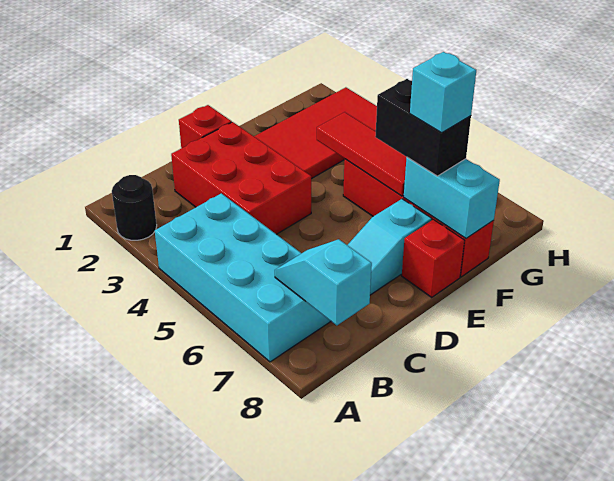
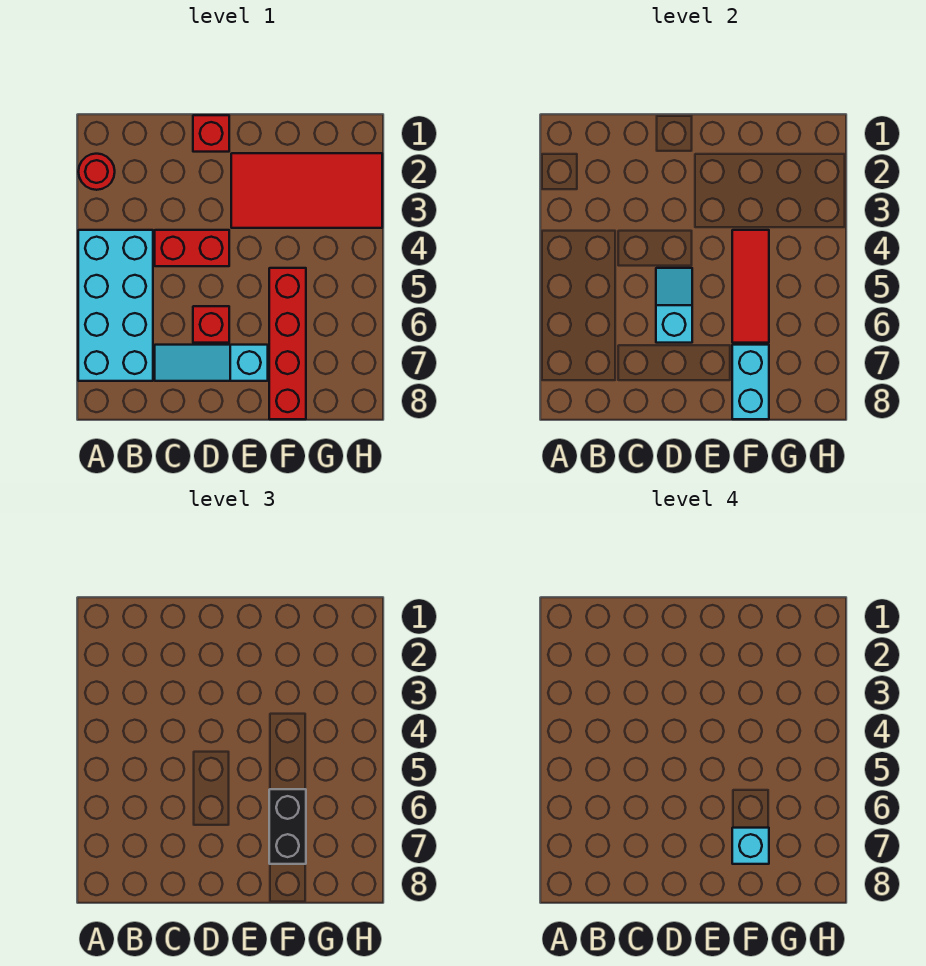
black 1x1 round brick [112,175,157,240] -> red 1x1 round brick [78,154,115,190]
cyan 1x2 slope [275,239,372,325] -> cyan 1x2 slope moved to [656,268,692,343]
red 2x3 brick [171,122,311,234] -> red 1x2 brick [155,230,229,266]
red 1x1 brick [402,220,465,297] -> red 1x1 brick moved to [193,306,229,343]

